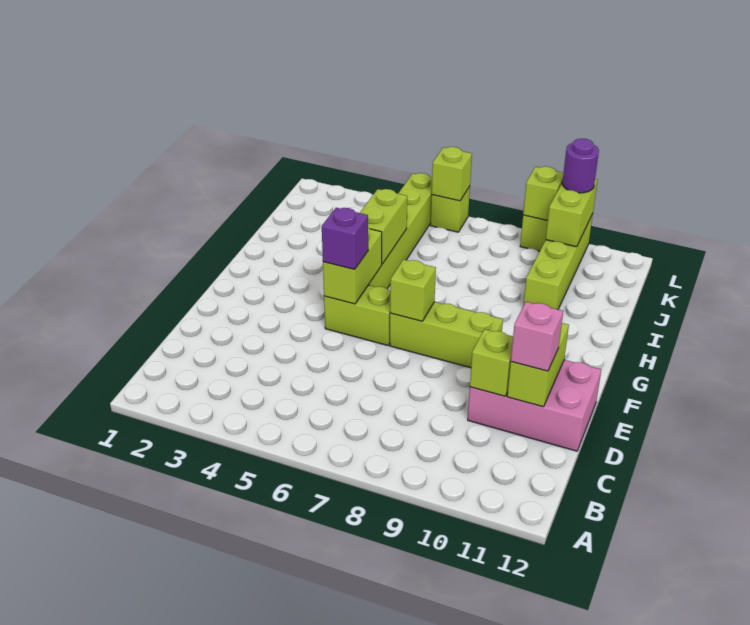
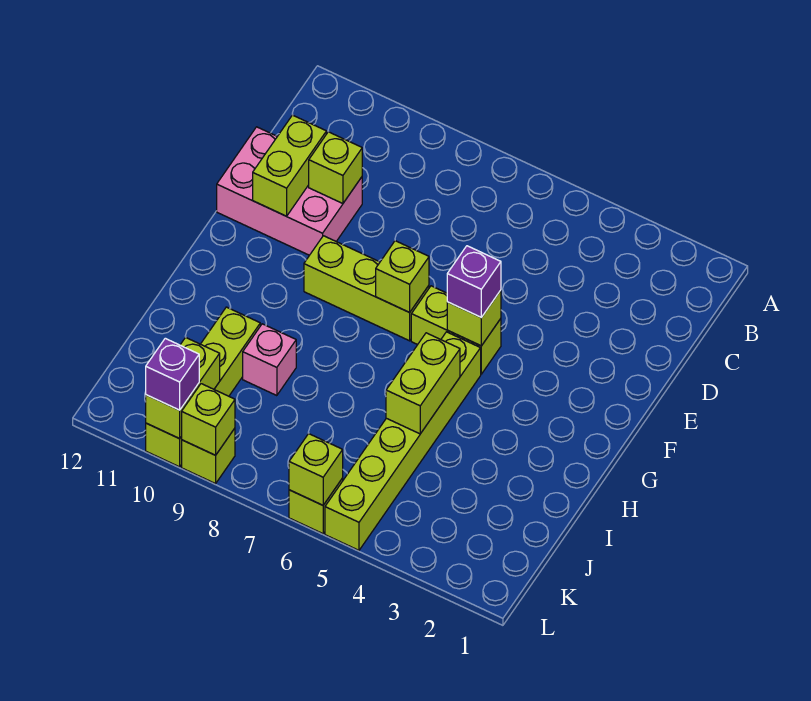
pink 1x1 brick [511,302,563,371] -> pink 1x1 brick moved to [243,324,296,396]
lime 1x2 brick [323,227,382,304] -> lime 1x1 brick [447,290,501,346]
purple 1x1 round brick [562,139,599,193] -> purple 1x1 brick [146,338,199,410]

